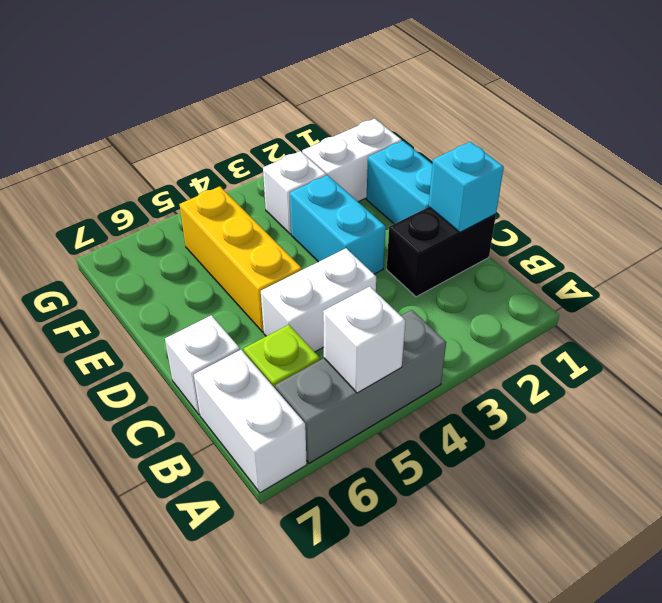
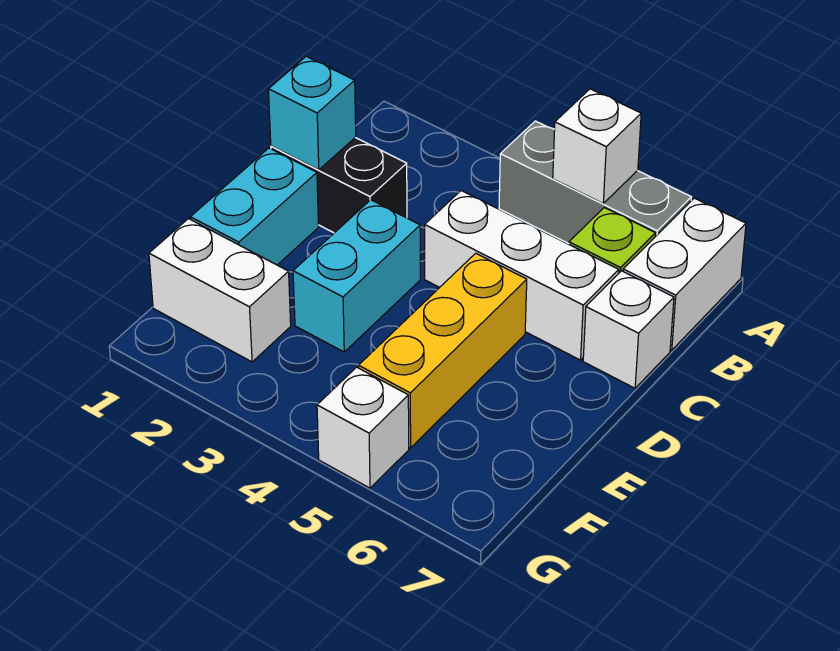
white 1x2 brick [261,248,376,352] -> white 1x3 brick [425,191,619,360]
white 1x1 brick [263,151,326,234] -> white 1x1 brick moved to [317,367,409,488]

